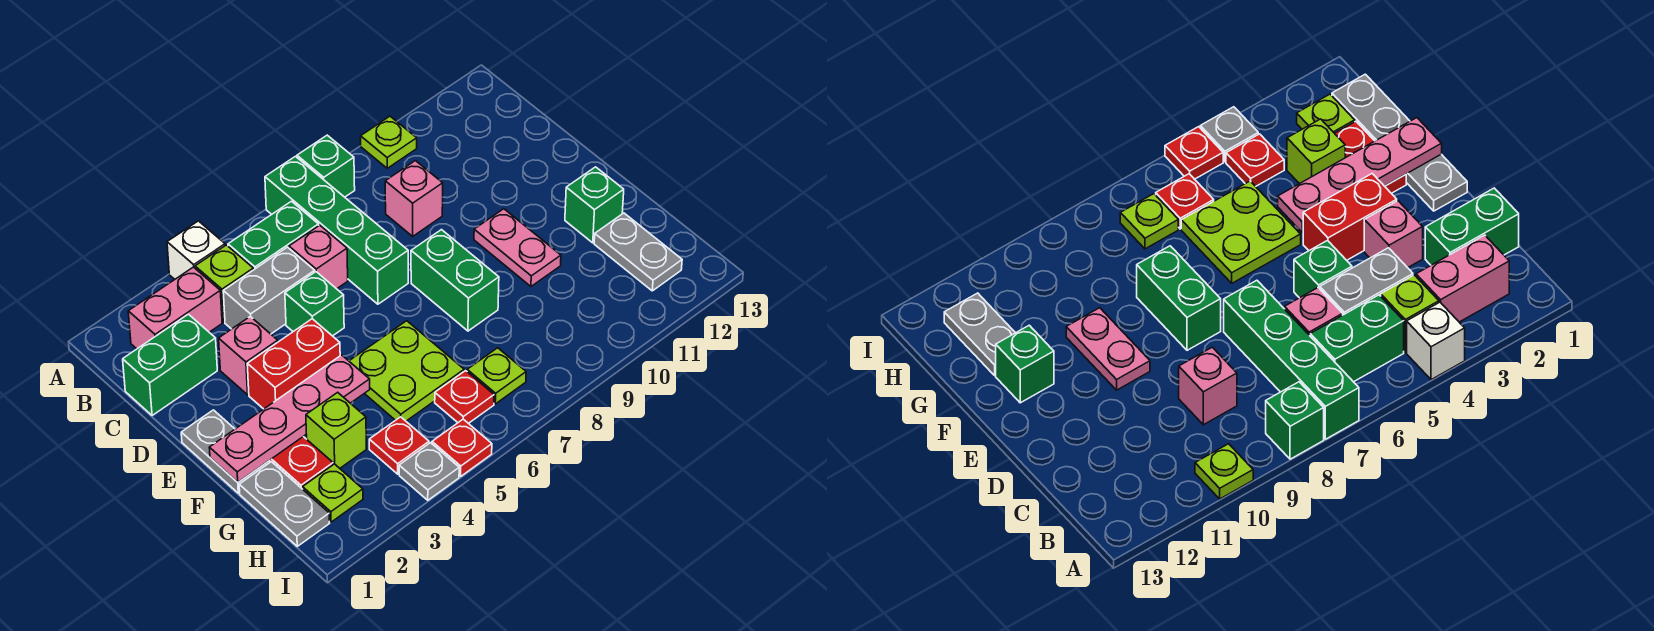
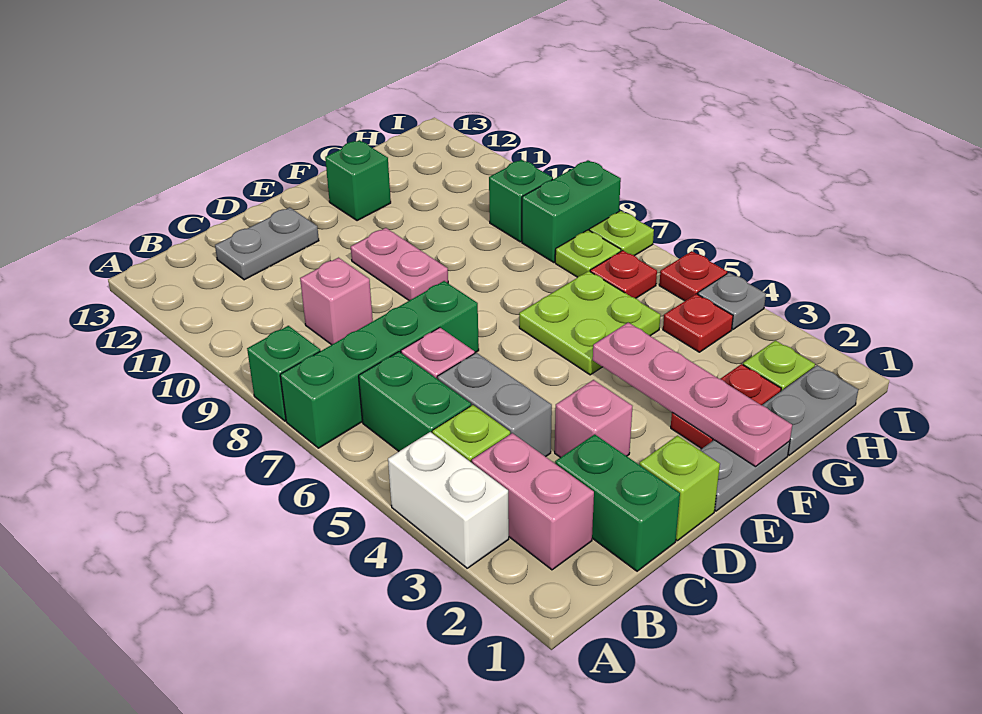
white 1x1 brick [167,221,225,279] -> white 1x2 brick [388,432,509,568]
lime 1x1 plate [361,116,417,168] -> lime 1x1 plate moved to [589,211,654,256]
green 1x1 brick [285,272,344,336] -> green 1x1 brick moved to [489,160,553,242]
red 1x2 brick [247,319,340,409] -> none
green 1x2 brick [411,230,499,331] -> green 1x2 brick moved to [522,160,621,262]
pink 1x2 plate [474,209,561,286] -> pink 1x2 plate turned to [351,228,448,300]
lime 1x1 brick [306,392,366,468] -> lime 1x1 brick moved to [639,436,720,541]
grey 1x2 plate [594,213,682,291] -> grey 1x2 plate moved to [215,207,319,280]

